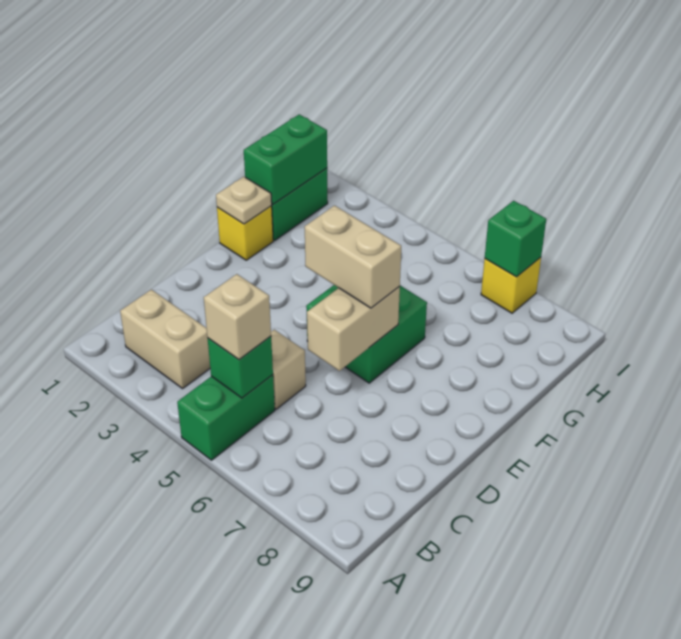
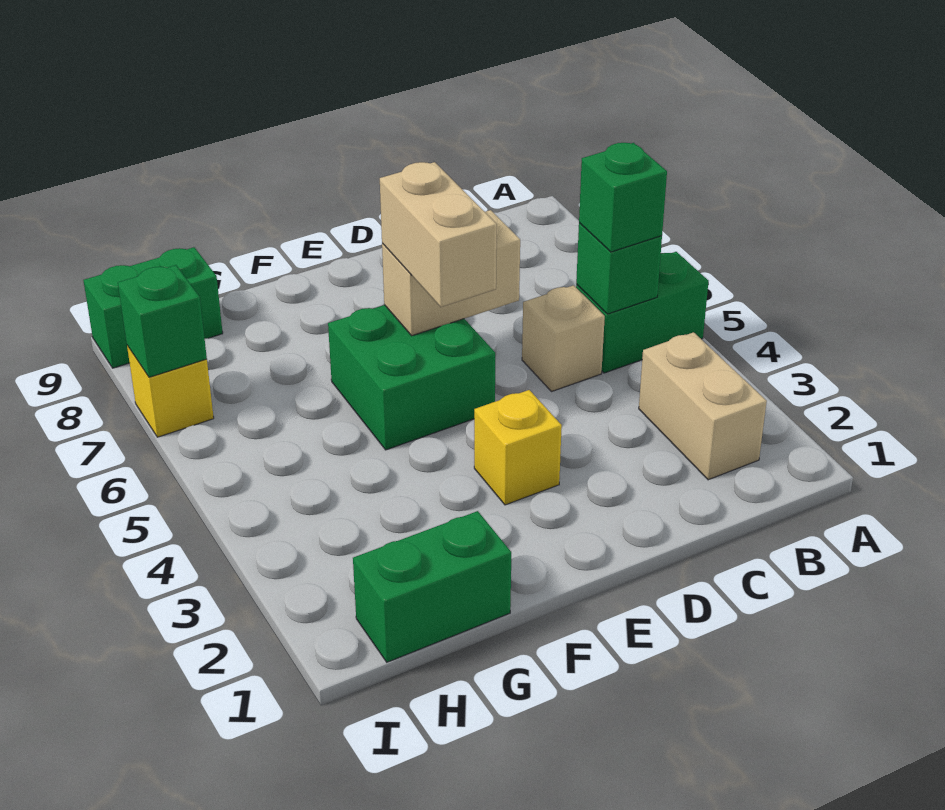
tan 1x1 brick [204,274,271,360] -> green 1x1 brick [579,143,667,252]
yellow 1x1 brick [217,206,273,260] -> yellow 1x1 brick moved to [474,390,562,505]
tan 1x1 plate [216,177,272,224] -> none
green 1x2 brick [244,114,327,204] -> green 1x2 brick moved to [83,247,223,368]

